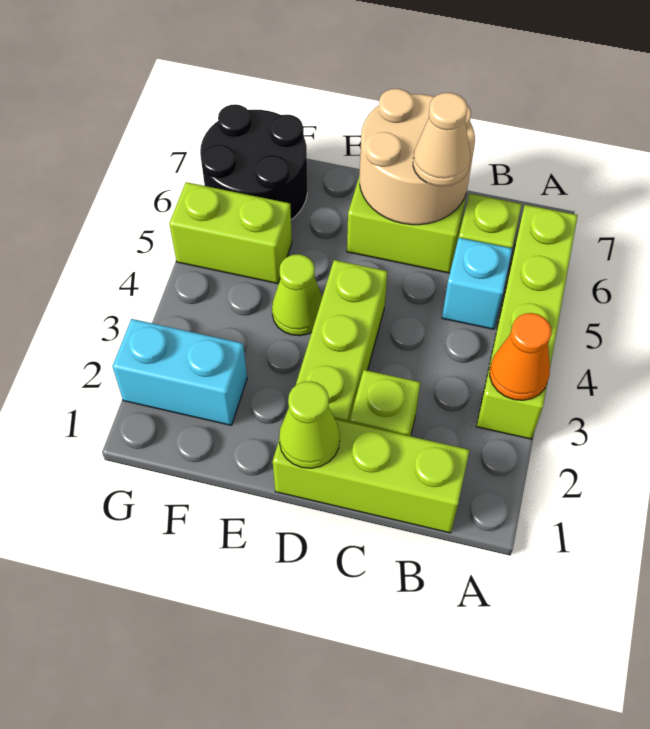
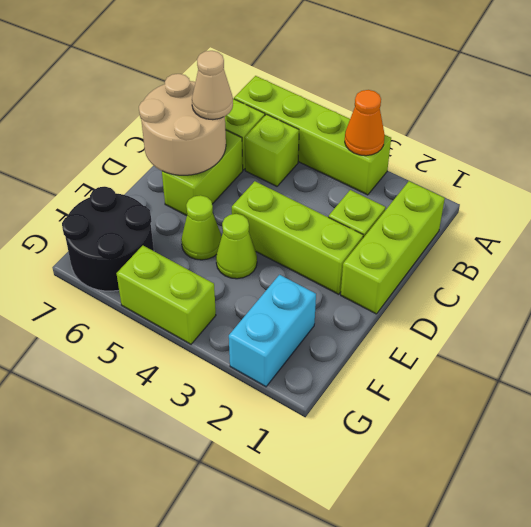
cyan 1x1 brick [442,238,512,329] -> lime 1x1 brick [245,114,299,186]
lime 1x1 cone [279,381,340,468] -> lime 1x1 cone moved to [181,195,221,260]
lime 1x2 brick [169,182,292,284] -> lime 1x2 brick turned to [117,246,216,344]

